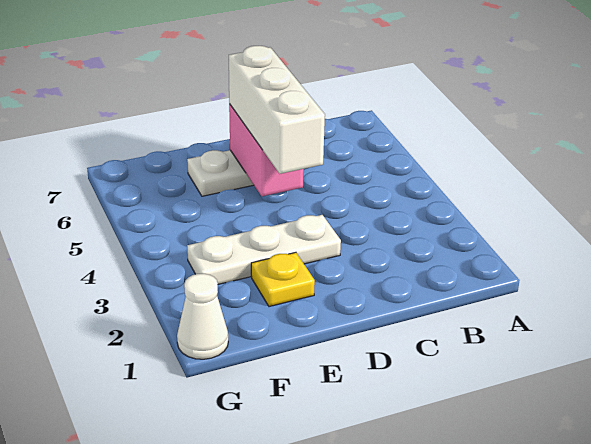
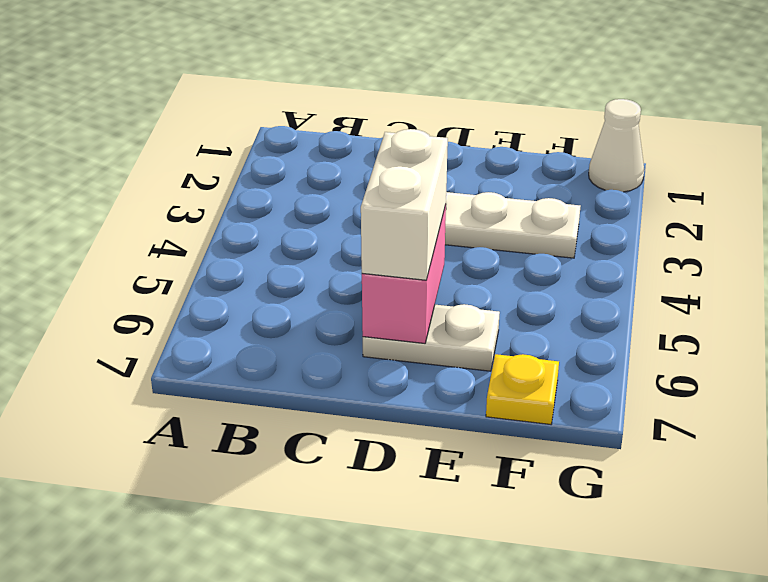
white 1x3 brick [229,46,325,174] -> white 1x2 brick [361,129,448,280]
yellow 1x1 plate [251,252,315,307] -> yellow 1x1 plate moved to [486,354,559,424]

